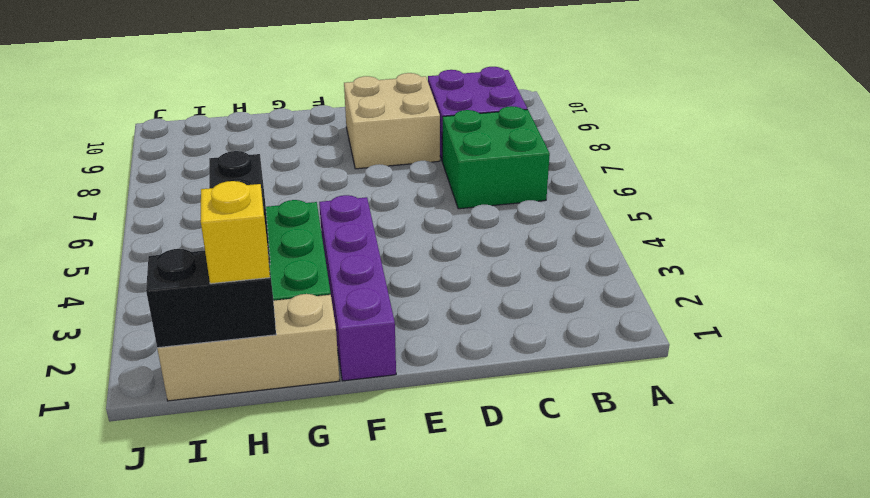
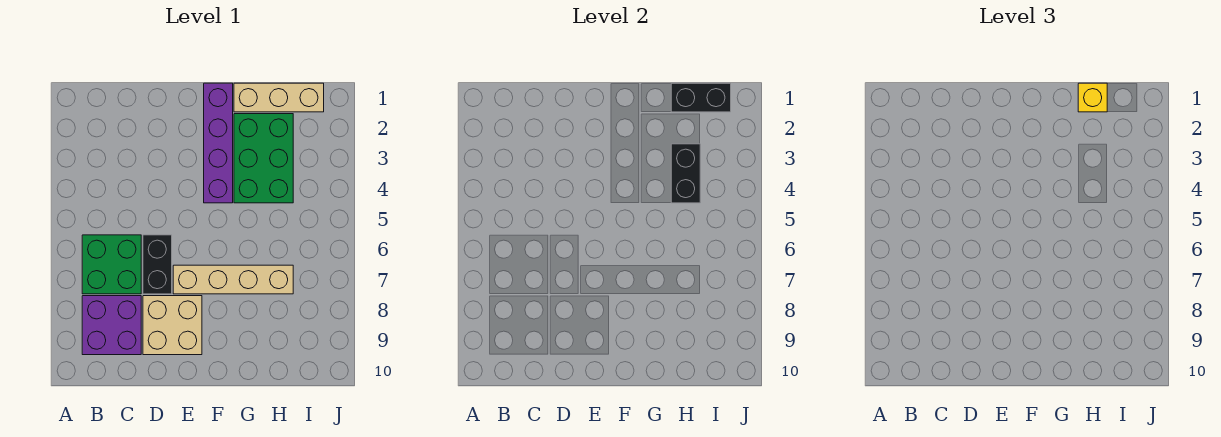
none -> black 1x2 brick [143,235,172,294]
none -> tan 1x4 brick [173,265,293,294]

